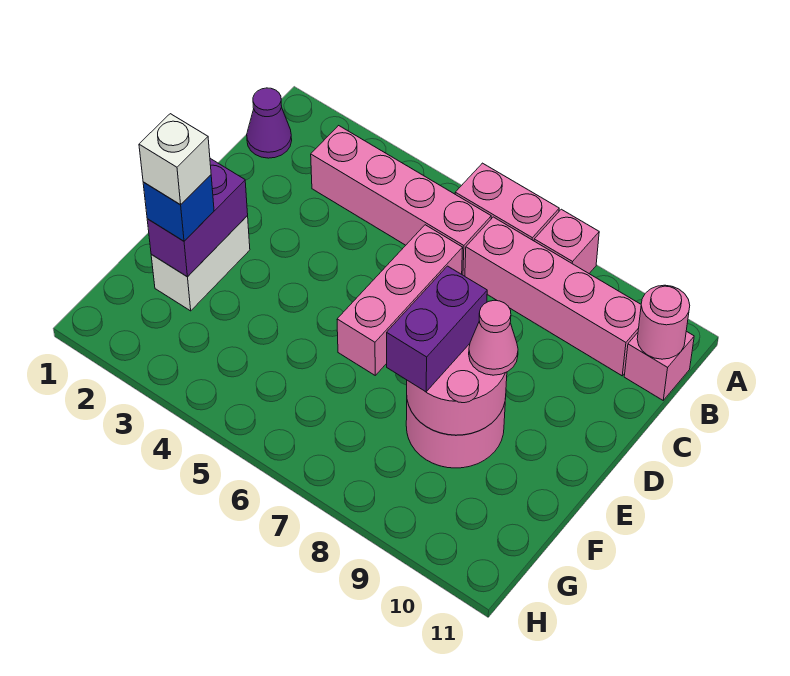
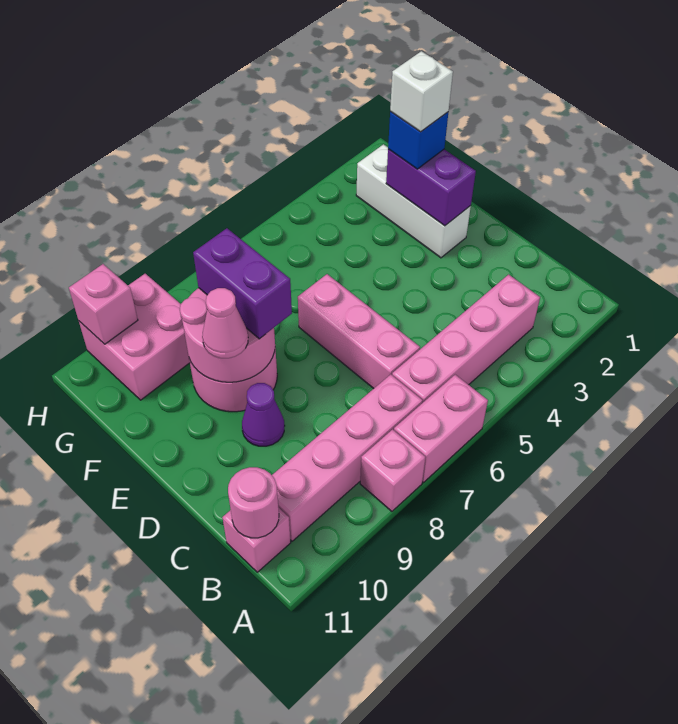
purple 1x1 cone [247,88,292,158] -> purple 1x1 cone moved to [242,383,285,446]
white 1x2 brick [151,216,250,311] -> white 1x3 brick [356,144,471,258]
none -> pink 2x2 brick [79,274,190,400]
none -> pink 1x1 brick [69,264,138,344]

